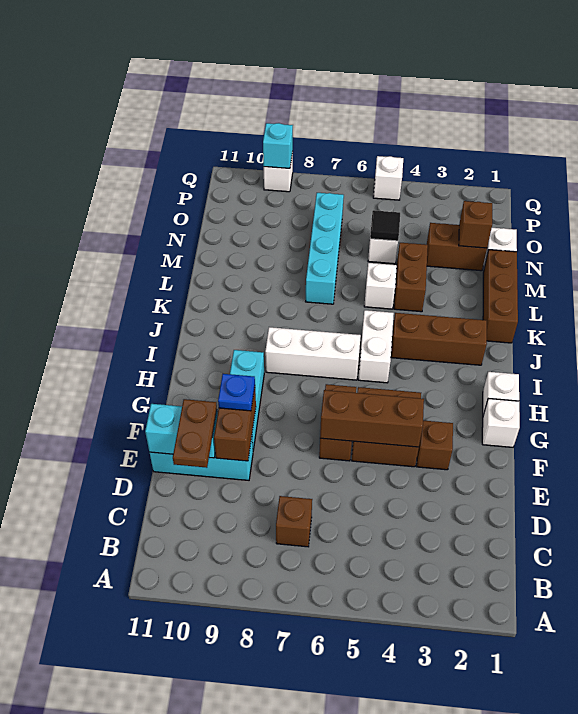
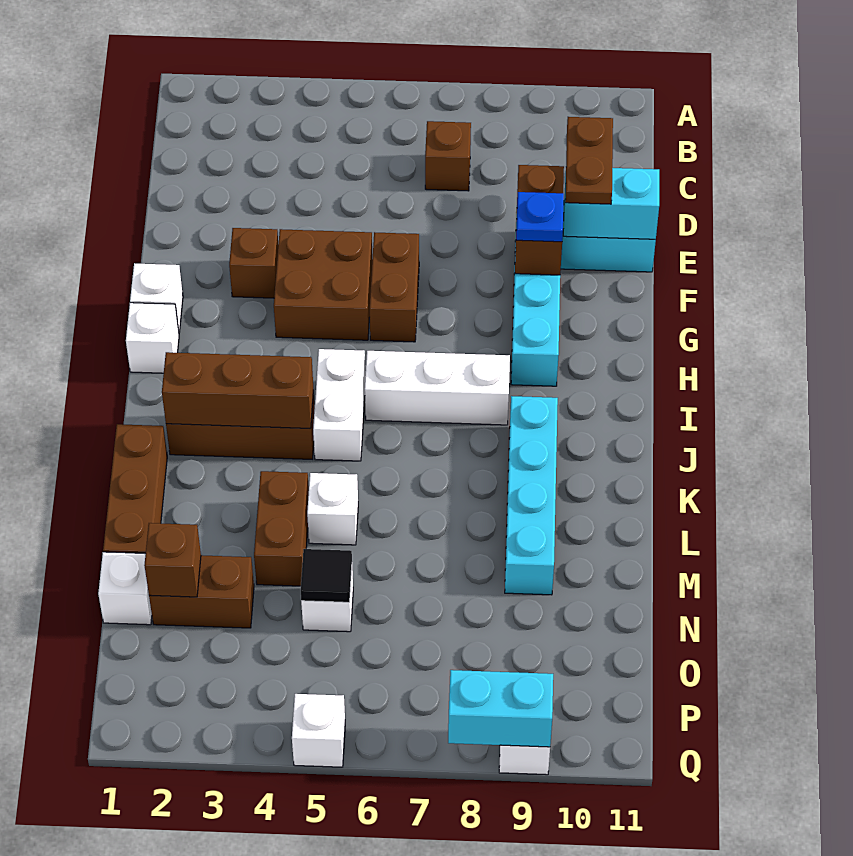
brown 1x3 brick [320,390,424,447] -> brown 1x3 brick moved to [162,352,313,429]
cyan 1x4 brick [306,193,344,304] -> cyan 1x4 brick moved to [505,396,558,595]
cyan 1x1 brick [263,123,293,168] -> cyan 1x2 brick [448,670,553,747]

